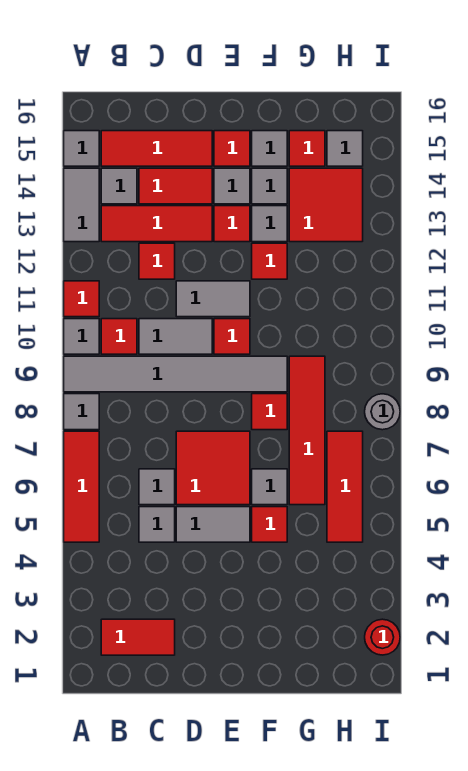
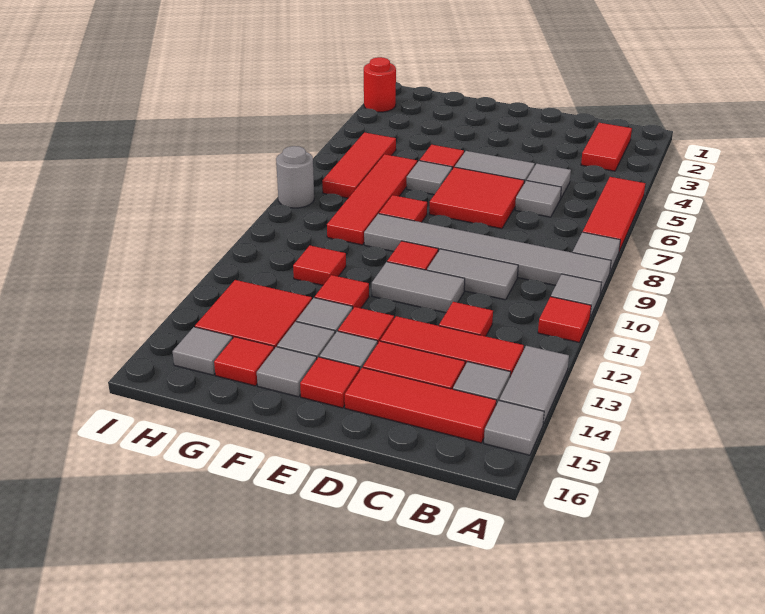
red 1x2 tile [101,619,175,655] -> red 1x2 tile turned to [581,123,632,171]
red 1x1 tile [101,319,137,354] -> red 1x1 tile moved to [293,246,346,285]

